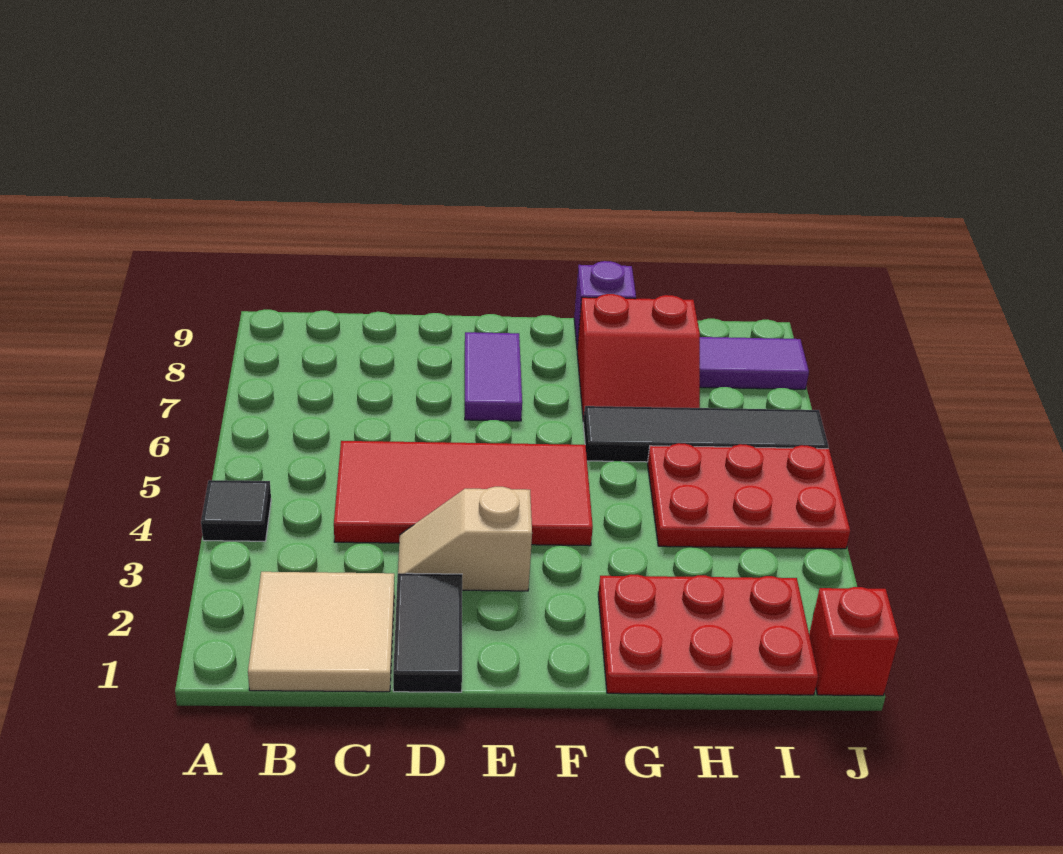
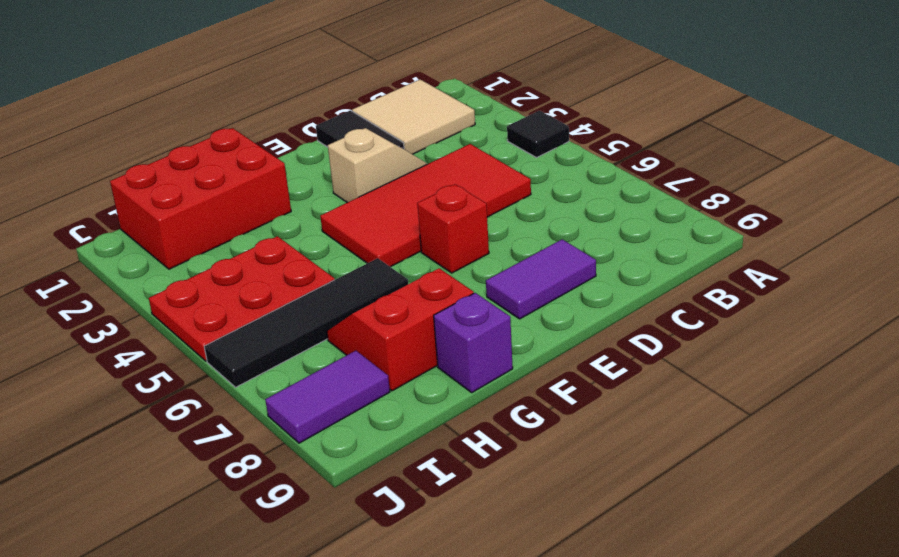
purple 1x2 tile [465,332,522,421] -> purple 1x2 tile turned to [486,239,596,319]
red 2x3 plate [598,574,818,695] -> red 2x3 brick [110,128,291,269]
red 1x1 brick [809,587,899,696] -> red 1x1 brick moved to [417,184,489,273]

